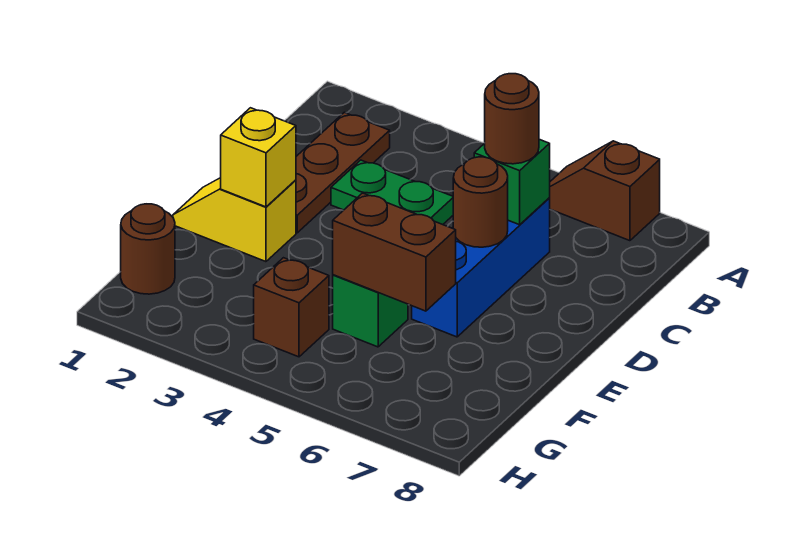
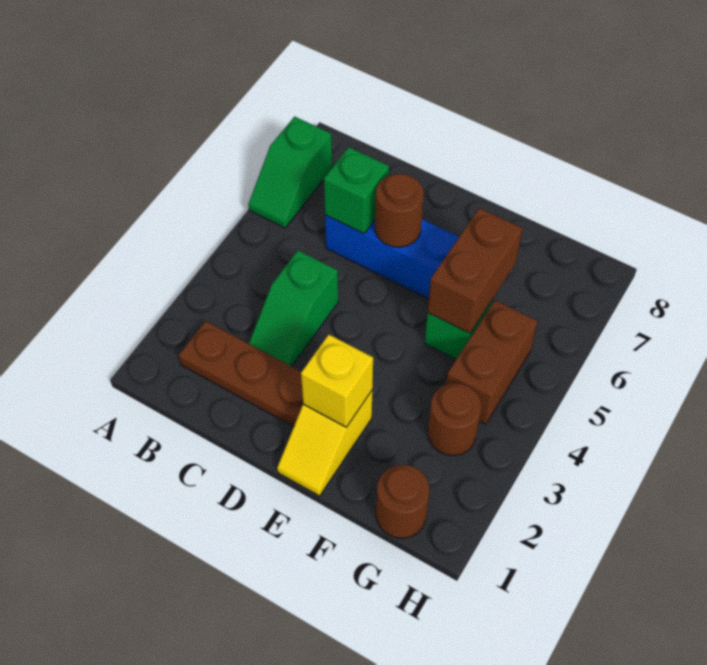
brown 1x2 slope [549,141,660,241] -> green 1x2 slope [248,117,332,228]
green 1x2 plate [331,160,453,225] -> green 1x2 slope [249,251,338,366]
brown 1x1 round brick [485,74,539,164] -> brown 1x1 round brick moved to [428,383,481,456]
brown 1x1 brick [254,258,329,357] -> brown 1x2 brick [446,300,538,424]

